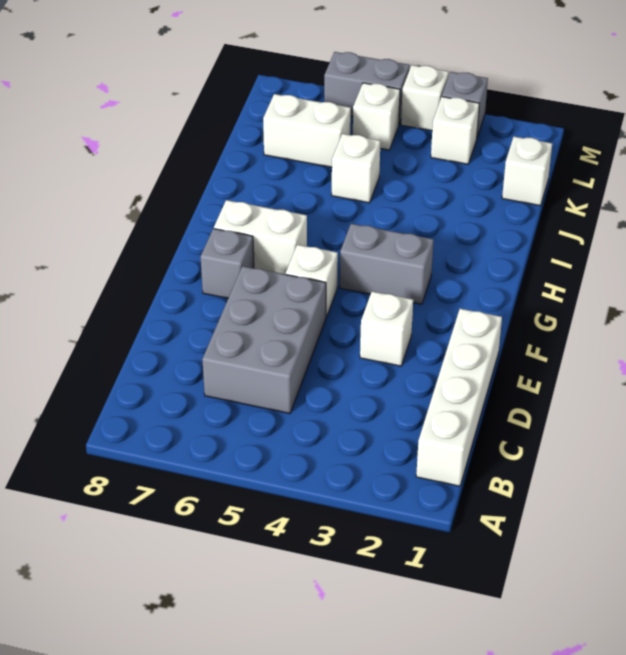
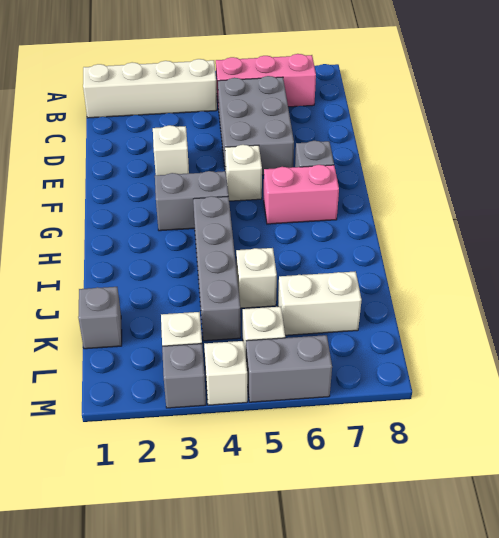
white 1x4 brick [416,309,502,486] -> white 1x4 brick turned to [83,59,217,118]
none -> pink 1x3 brick [216,54,316,109]
white 1x2 brick [214,200,307,274] -> pink 1x2 brick [264,165,339,224]
none -> grey 1x4 brick [193,196,241,341]
white 1x1 brick [502,137,552,206] -> grey 1x1 brick [78,287,122,349]

